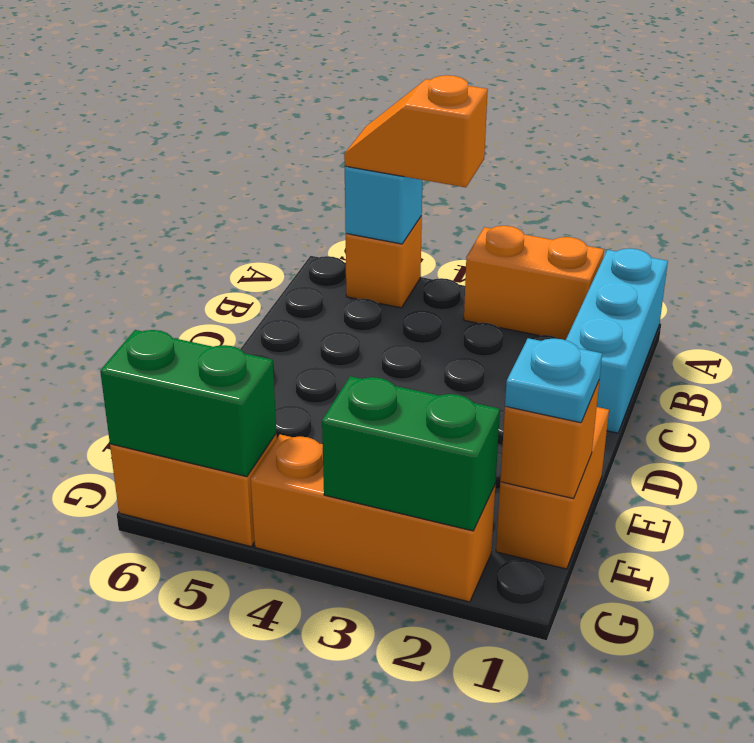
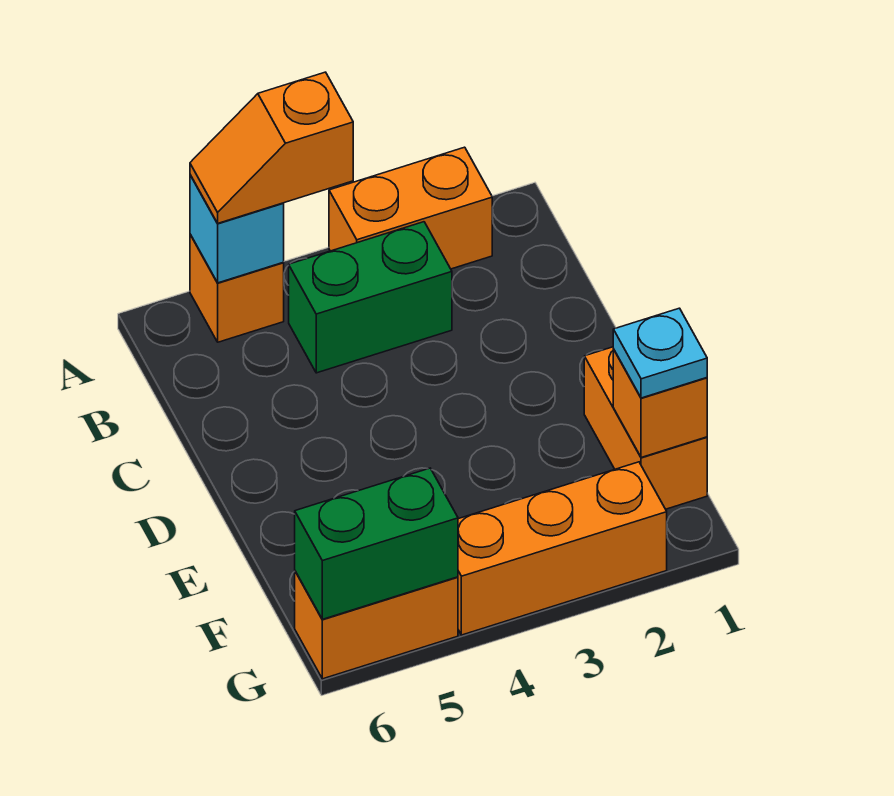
cyan 1x3 brick [566,248,668,433] -> none
green 1x2 brick [322,376,500,531] -> green 1x2 brick moved to [289,222,452,373]

